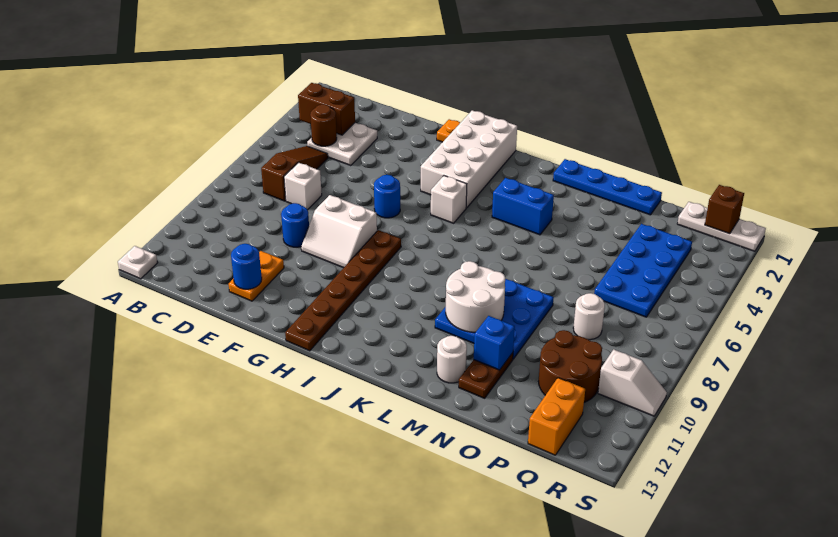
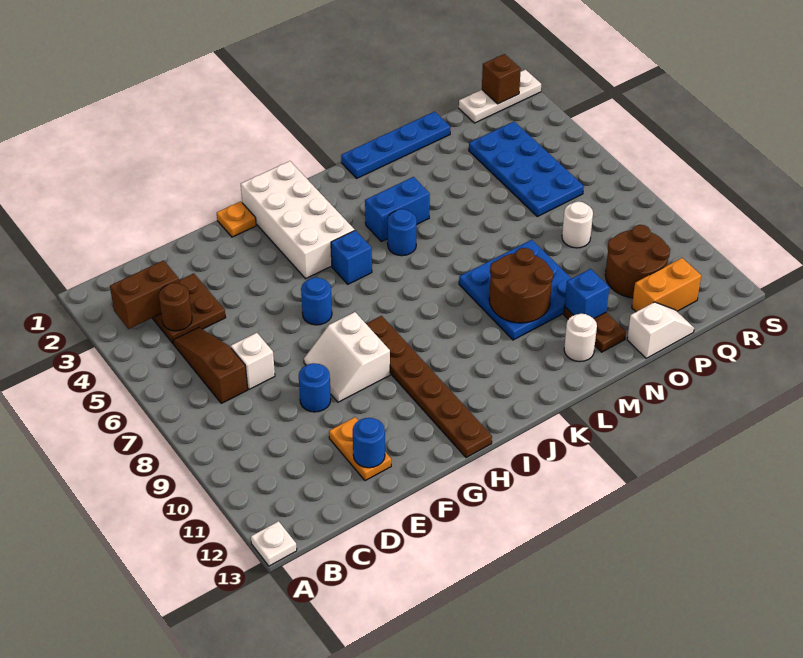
white 2x2 plate [307,123,377,166] -> brown 2x2 plate [152,273,226,343]
white 2x2 slope [301,195,377,268] -> white 2x2 slope turned to [304,312,390,402]
white 1x1 brick [431,176,467,223] -> blue 1x1 brick [331,230,372,284]
none -> blue 1x1 round brick [388,209,417,256]
white 2x2 round brick [446,261,505,332] -> brown 2x2 round brick [489,248,553,323]
orange 1x2 brick [528,378,585,455] -> orange 1x2 brick turned to [632,258,701,312]
white 1x2 slope [598,349,667,416] -> white 1x2 slope moved to [627,302,694,358]

